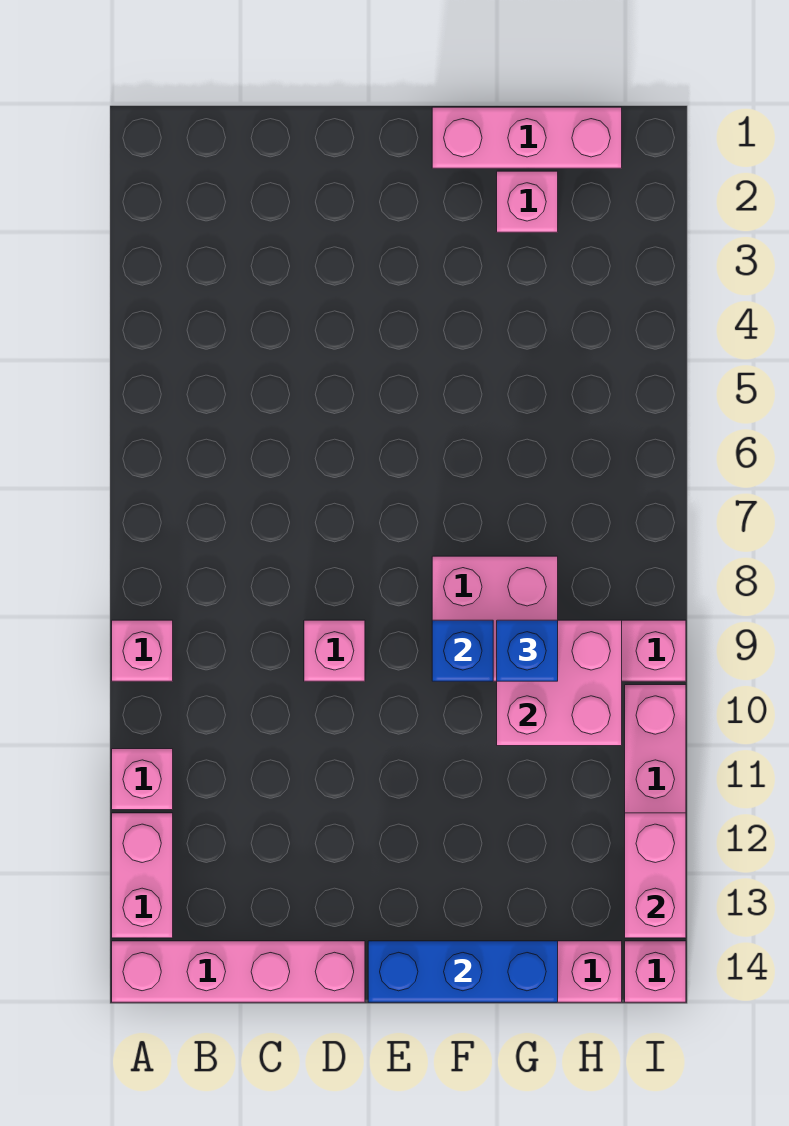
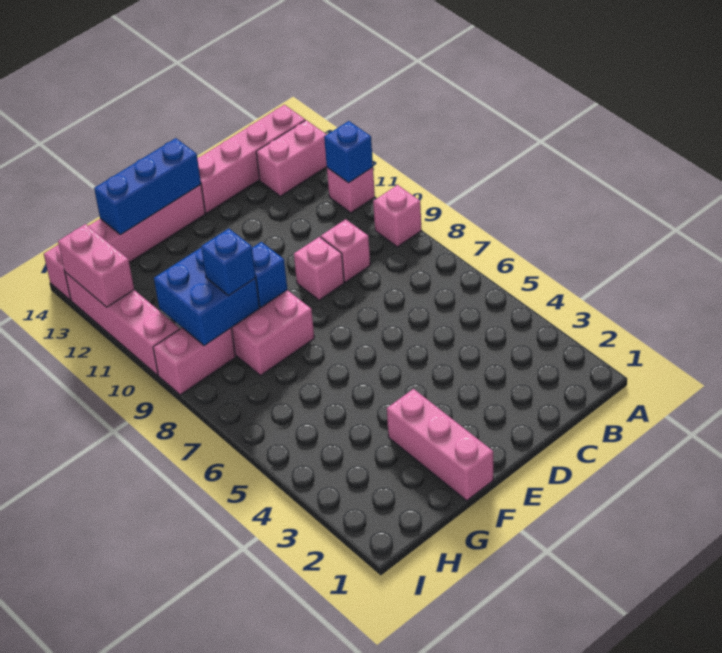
none -> blue 1x1 brick [324,121,373,183]
pink 1x2 brick [112,813,173,938] -> pink 1x2 brick turned to [256,120,327,196]
pink 1x3 brick [432,107,622,168] -> pink 1x3 brick turned to [387,389,493,501]
pink 1x1 brick [497,171,558,232] -> pink 1x1 brick moved to [321,219,370,282]
pink 2x2 brick [497,620,622,746] -> blue 2x2 brick [154,248,260,346]

